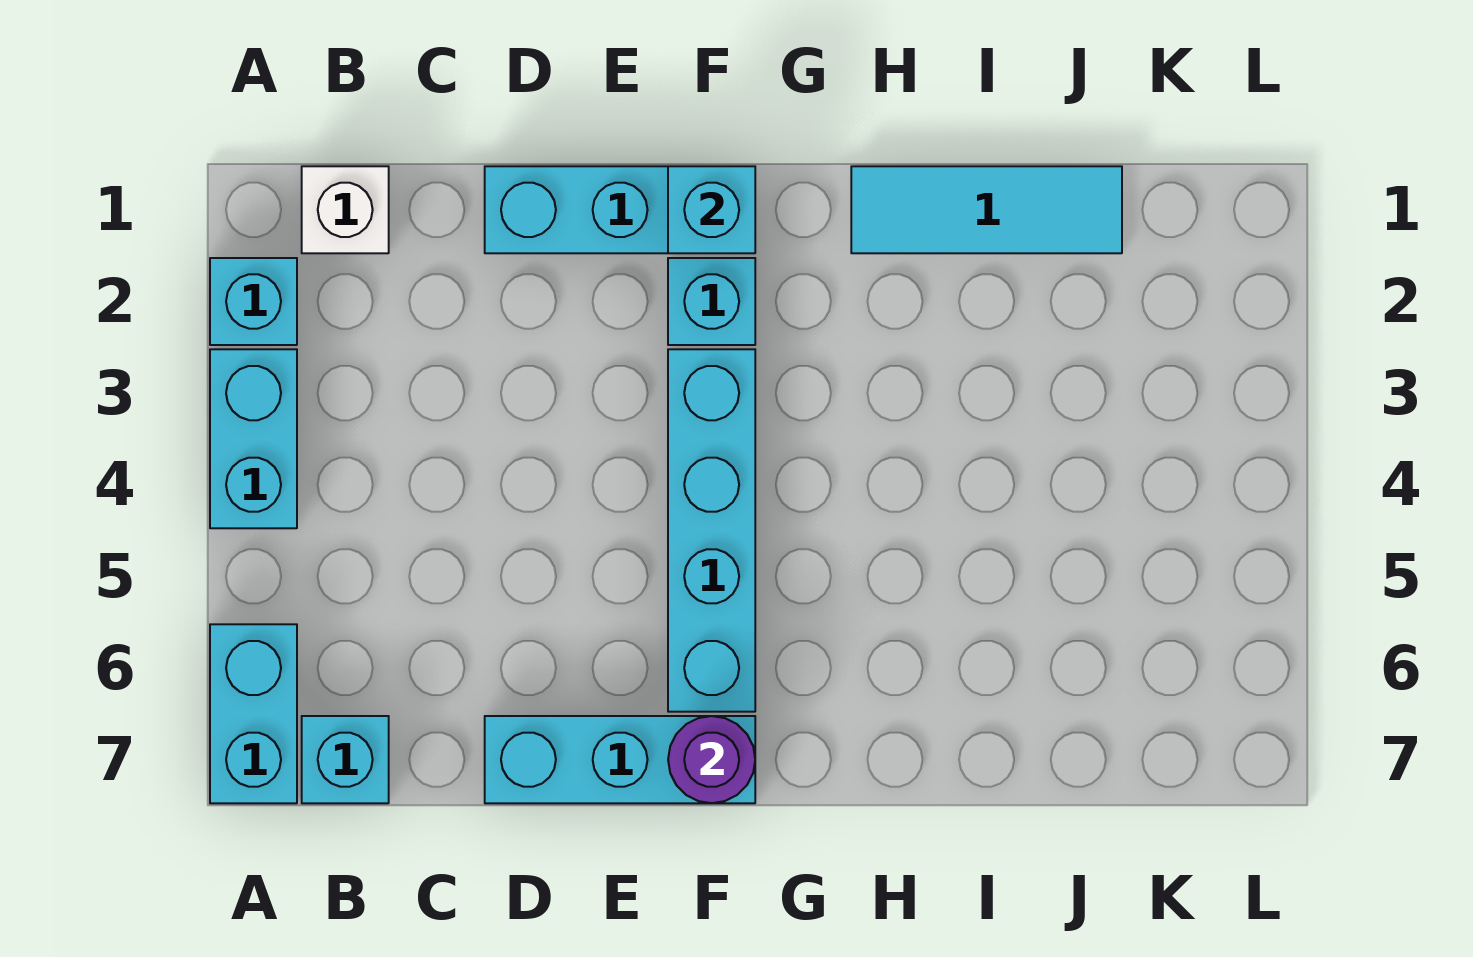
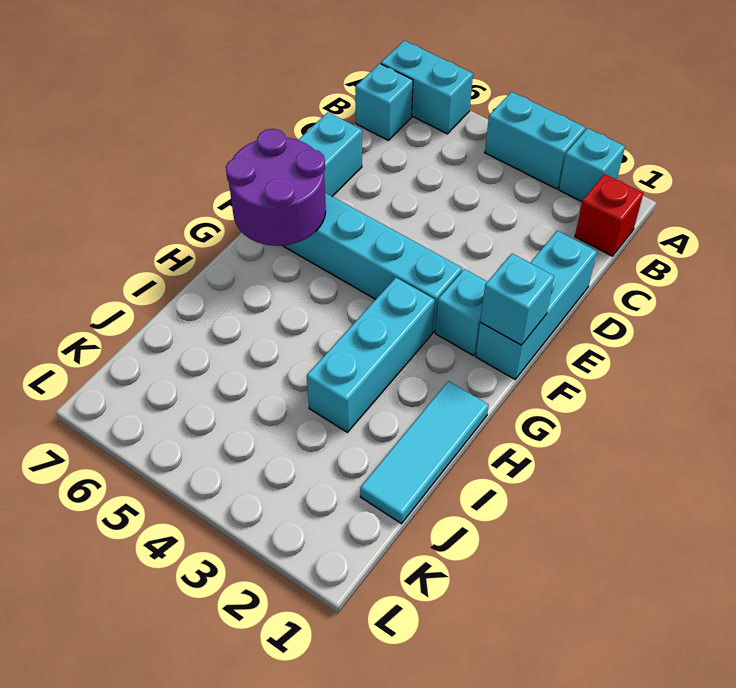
white 1x1 brick [302,166,389,253] -> red 1x1 brick [575,174,643,256]
purple 1x1 round brick [668,716,755,803] -> purple 2x2 round brick [226,129,326,246]
none -> cyan 1x3 brick [307,278,435,432]

